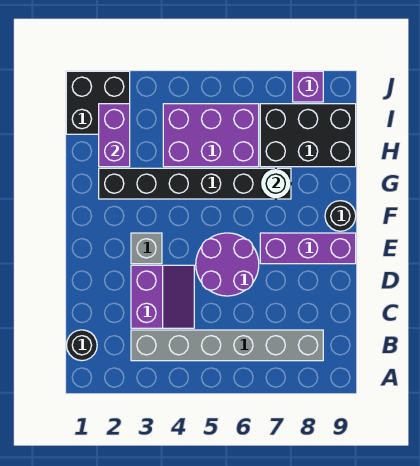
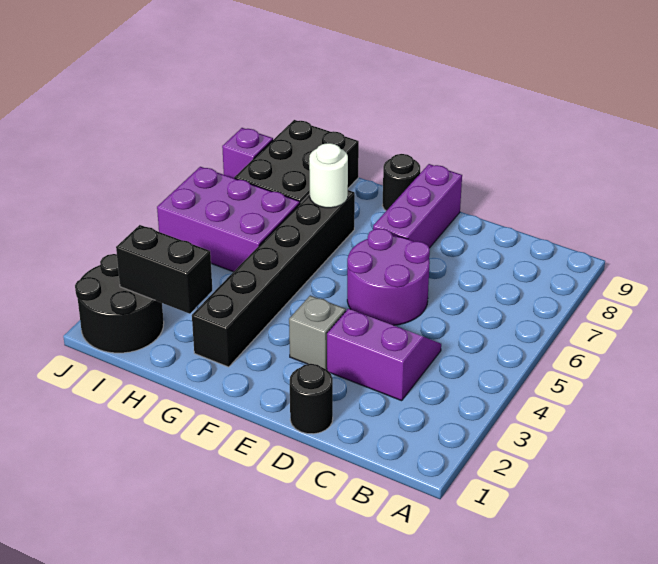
black 1x1 round brick [67,330,97,361] -> black 1x1 round brick moved to [290,364,333,434]
grey 1x6 brick [131,330,323,361] -> none
purple 1x2 brick [99,104,130,167] -> black 1x2 brick [116,225,212,314]
purple 2x3 brick [163,104,259,167] -> purple 2x3 brick turned to [157,167,300,272]
black 2x2 brick [66,71,130,134] -> black 2x2 round brick [75,254,164,353]

